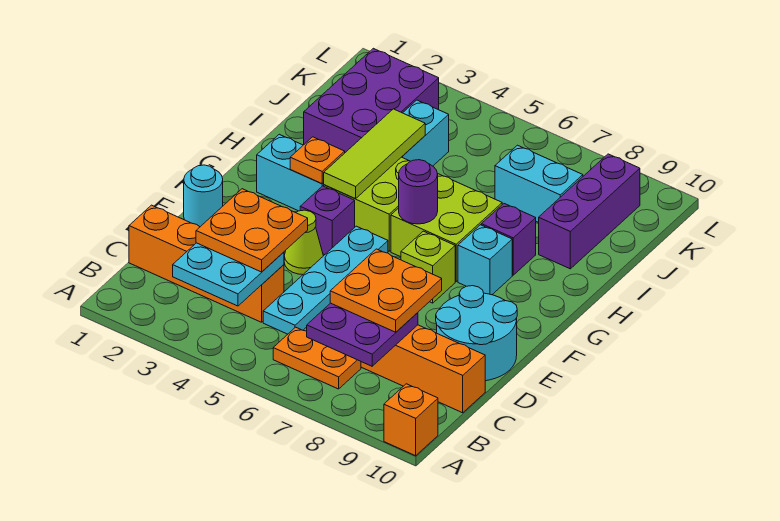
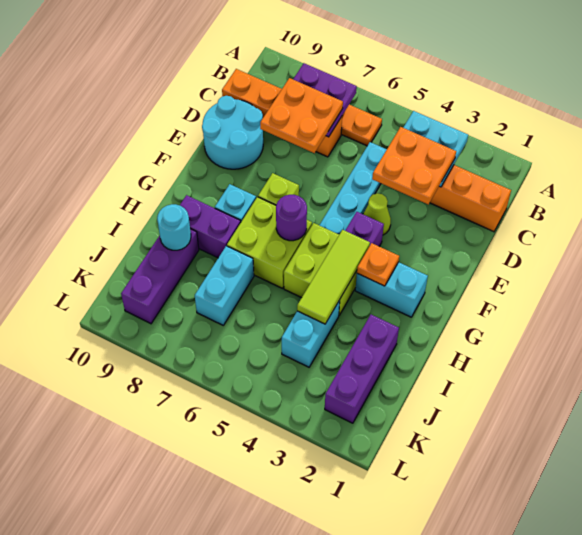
orange 1x1 brick [384,384,438,456] -> none
cyan 1x1 round brick [184,165,223,227] -> cyan 1x1 round brick moved to [157,204,191,250]
purple 1x1 brick [481,204,536,275] -> purple 1x2 brick [180,195,241,258]
purple 2x3 brick [304,48,439,152] -> purple 1x3 brick [325,315,399,423]
cyan 1x2 brick [495,145,583,223] -> cyan 1x2 brick turned to [195,246,254,325]

